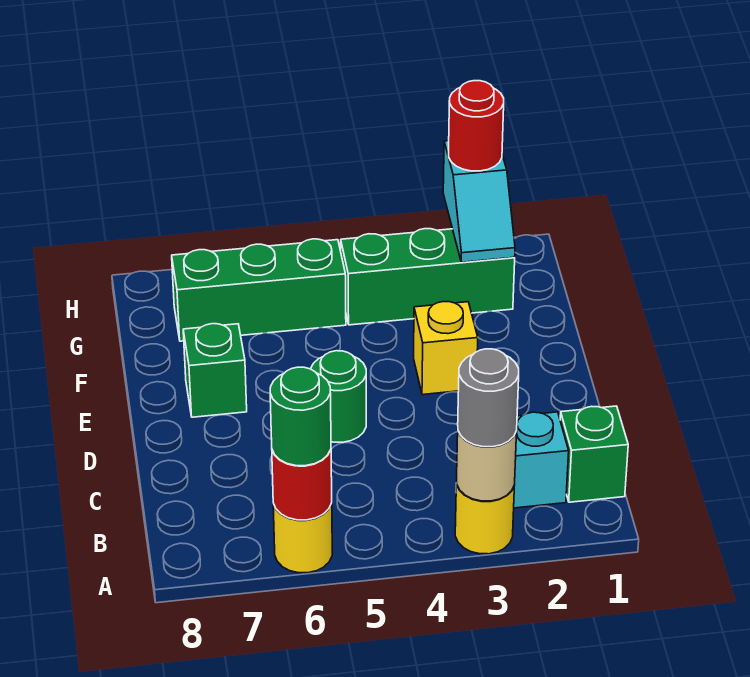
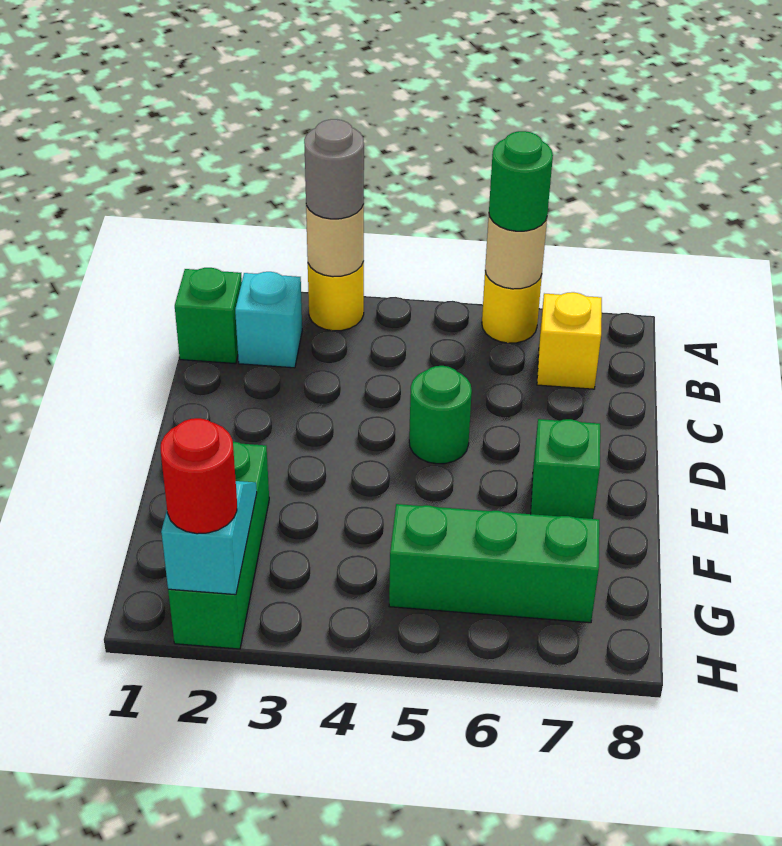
red 1x1 round brick [272,450,332,520] -> tan 1x1 round brick [485,216,547,289]
yellow 1x1 brick [414,302,478,395] -> yellow 1x1 brick moved to [537,292,602,389]
green 1x3 brick [341,229,515,325] -> green 1x3 brick turned to [168,441,269,649]

